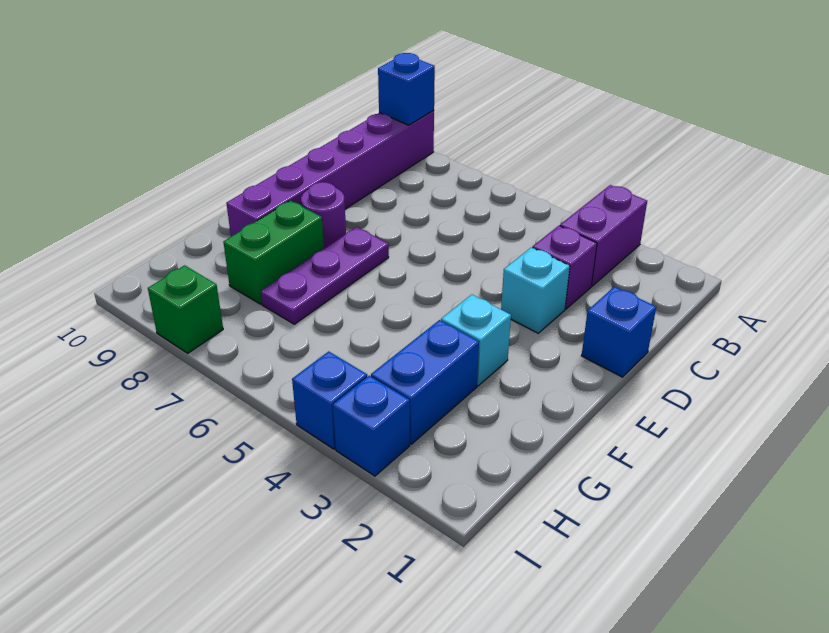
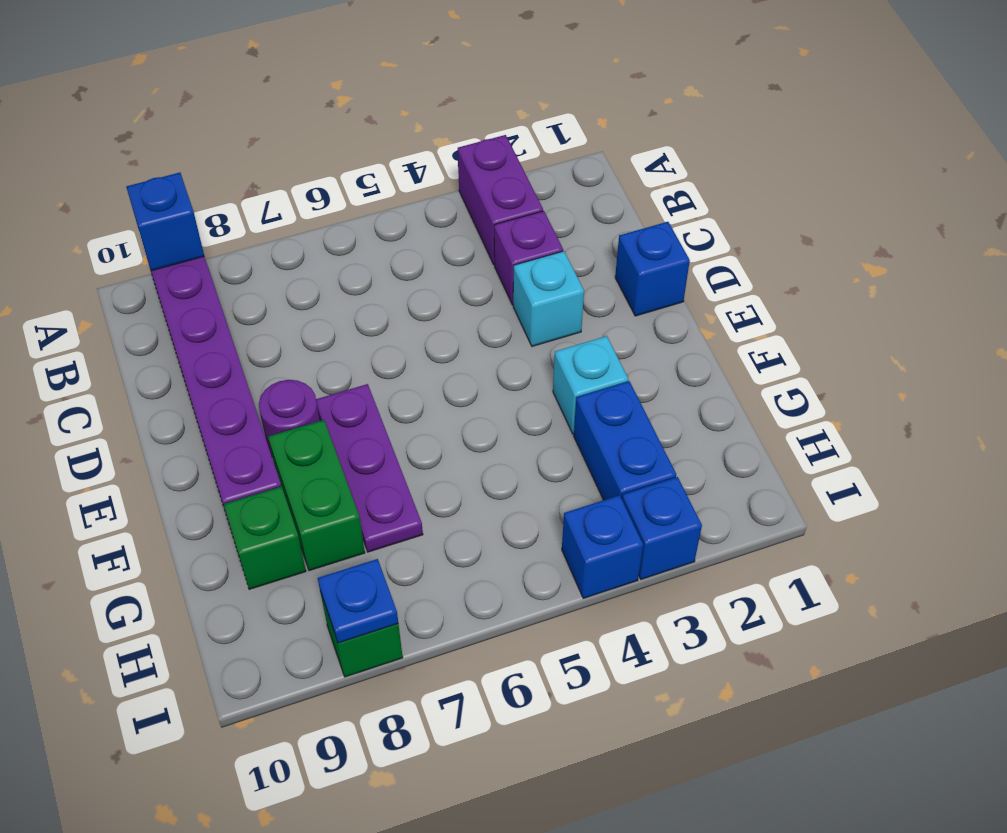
none -> green 1x1 brick [224,486,306,589]
none -> blue 1x1 plate [318,559,398,643]

